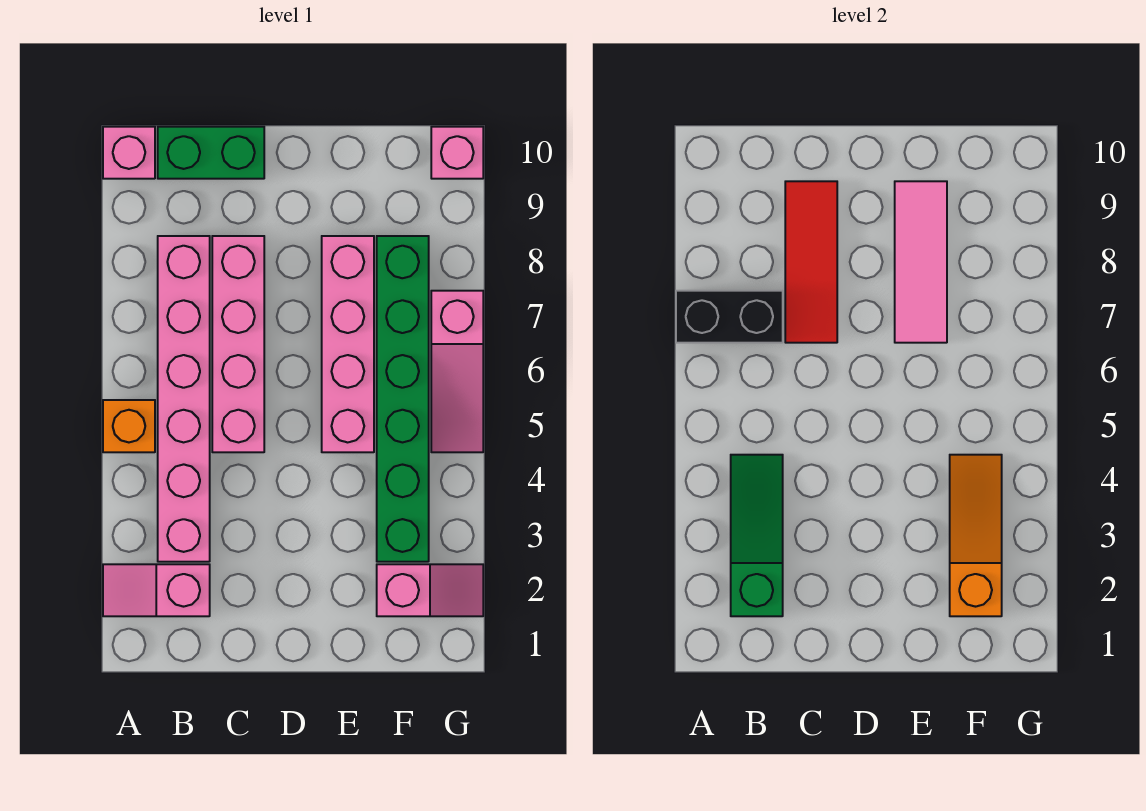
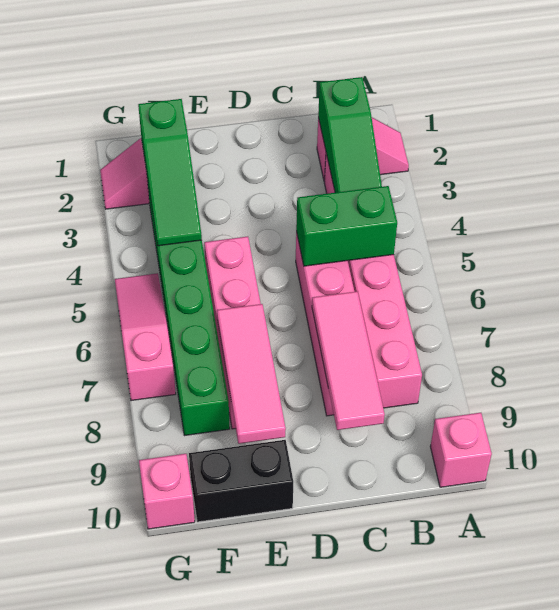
orange 1x1 brick [103,400,155,452] -> none
black 1x2 brick [676,291,783,343] -> black 1x2 brick moved to [189,440,293,522]
green 1x2 brick [158,127,264,179] -> green 1x2 brick moved to [296,186,397,266]
red 1x3 tile [785,181,837,343] -> pink 1x3 tile [312,292,385,430]
orange 1x3 slope [950,455,1002,616] -> green 1x3 slope [138,99,202,246]

